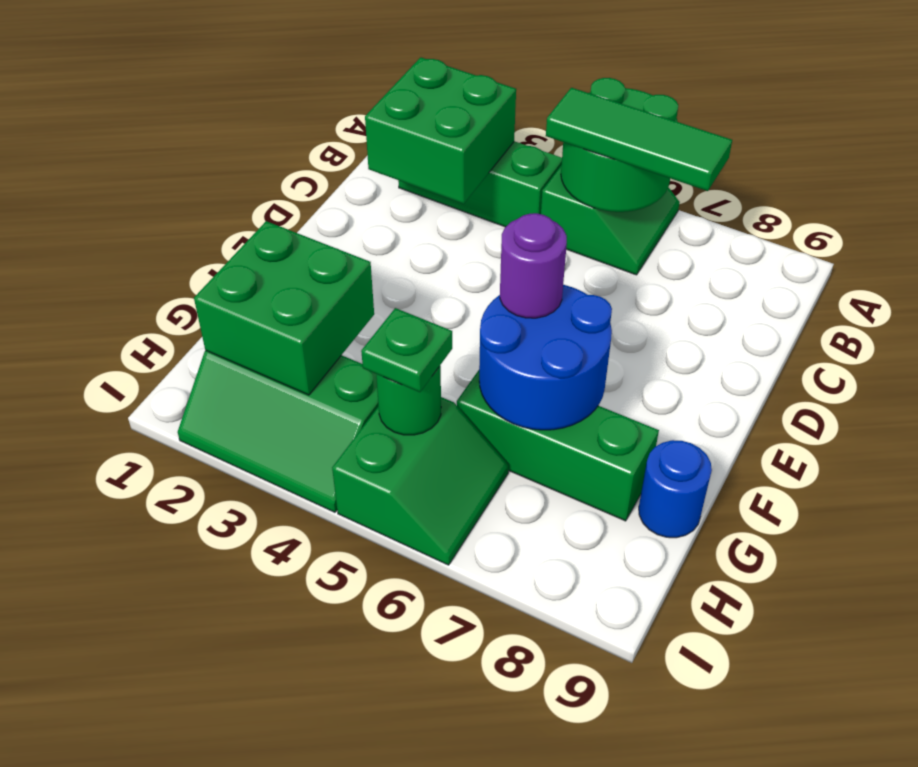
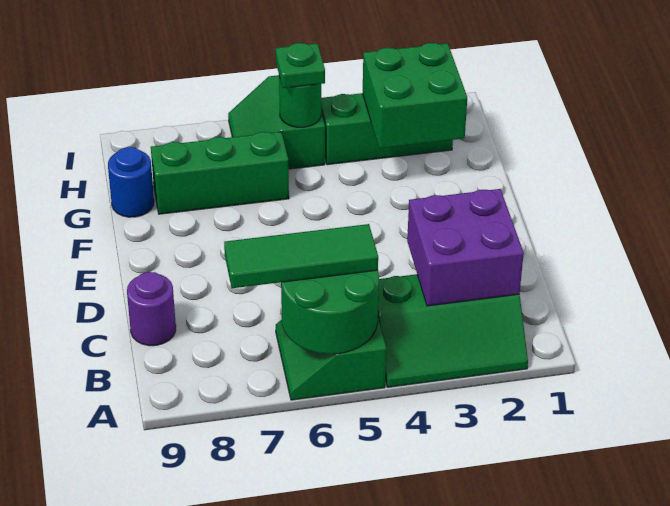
green 2x2 brick [365,57,516,204] -> purple 2x2 brick [407,189,524,306]
blue 2x2 round brick [479,285,612,430] -> none
purple 1x1 round brick [500,213,567,318] -> purple 1x1 round brick moved to [127,272,176,346]

